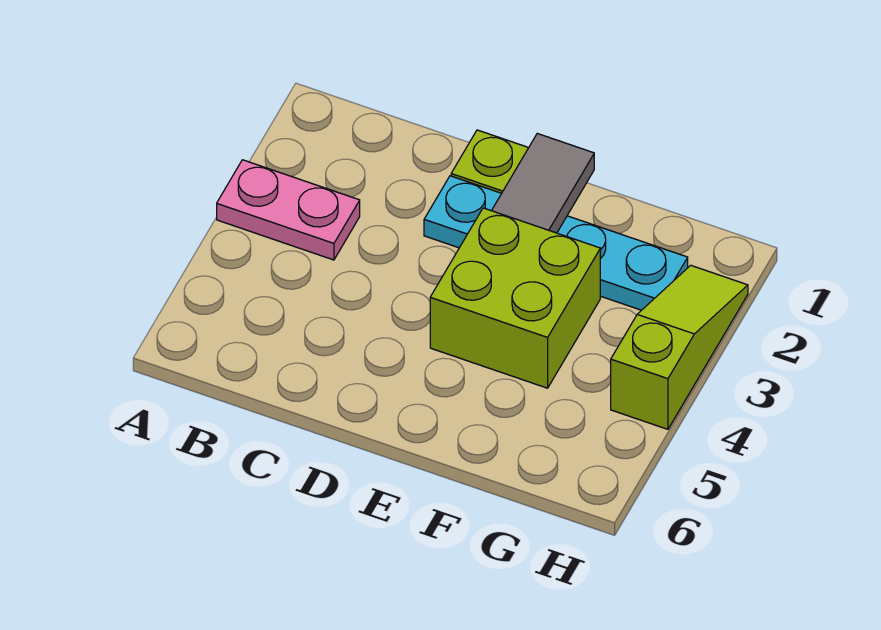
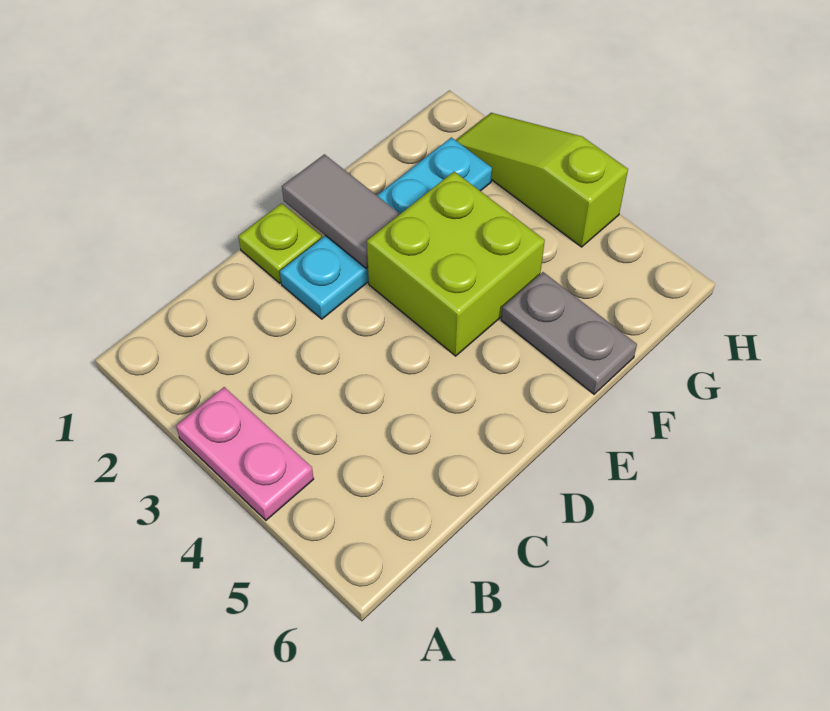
pink 1x2 plate [217,160,360,260] -> pink 1x2 plate turned to [176,387,314,520]
none -> grey 1x2 plate [501,272,637,394]

